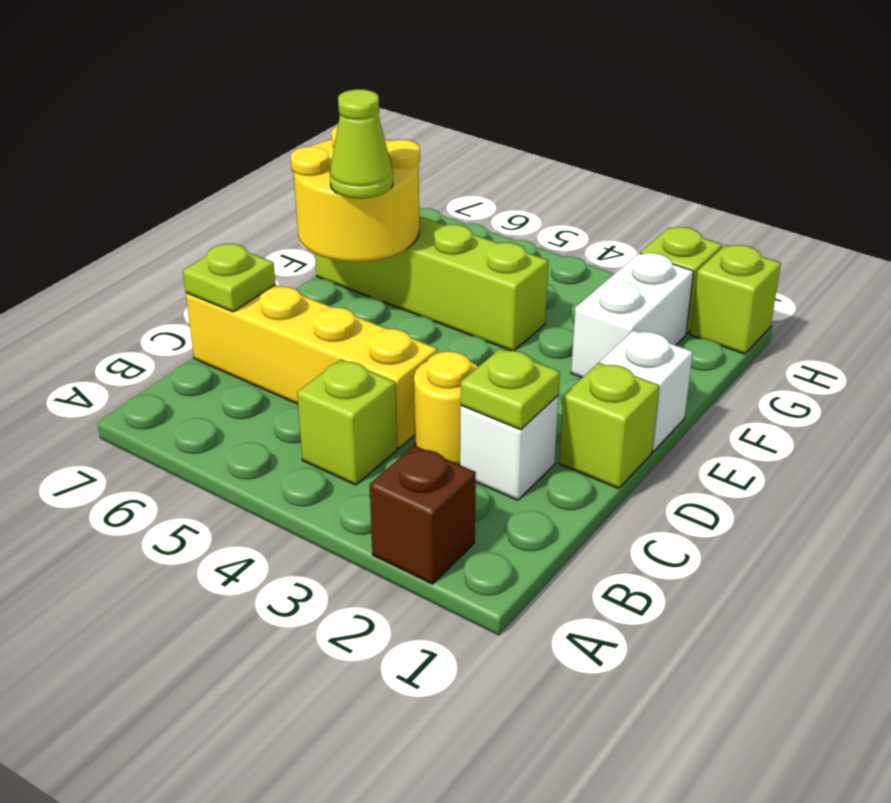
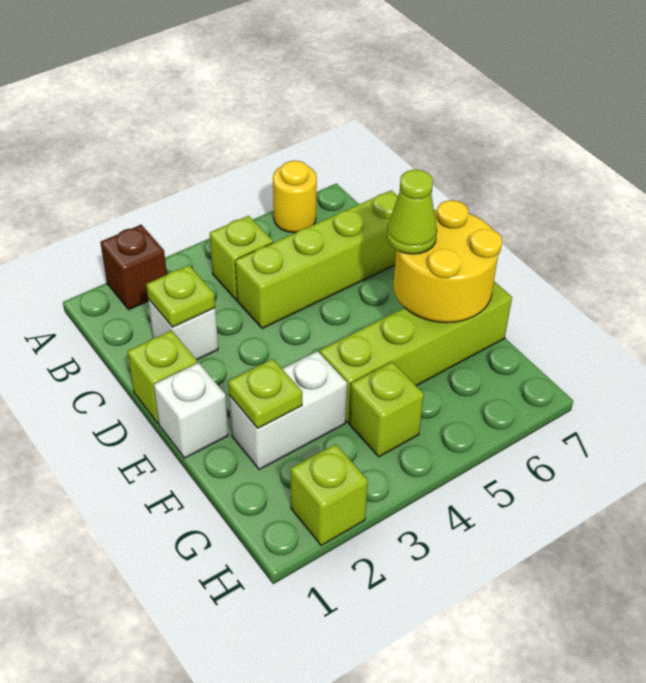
yellow 1x1 round brick [414,351,478,464] -> yellow 1x1 round brick moved to [273,161,317,233]
yellow 1x4 brick [186,285,438,448] -> lime 1x4 brick [235,190,398,329]
lime 1x1 plate [183,244,275,312] -> lime 1x1 plate moved to [228,359,302,428]
white 1x2 brick [571,253,694,377] -> white 1x2 brick turned to [229,351,347,470]
lime 1x1 brick [690,245,781,354] -> lime 1x1 brick moved to [349,362,424,457]

